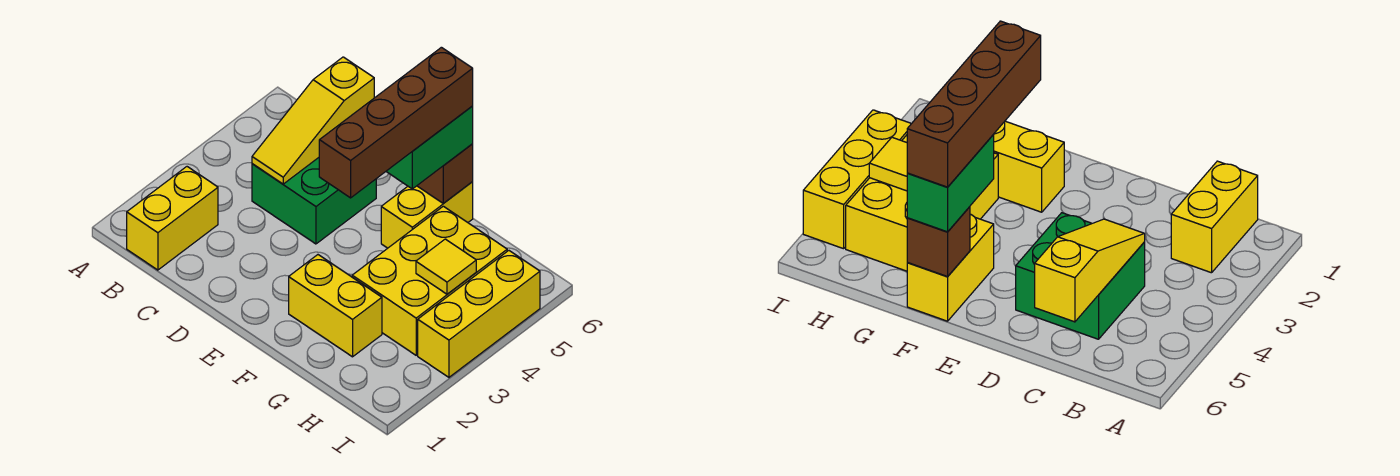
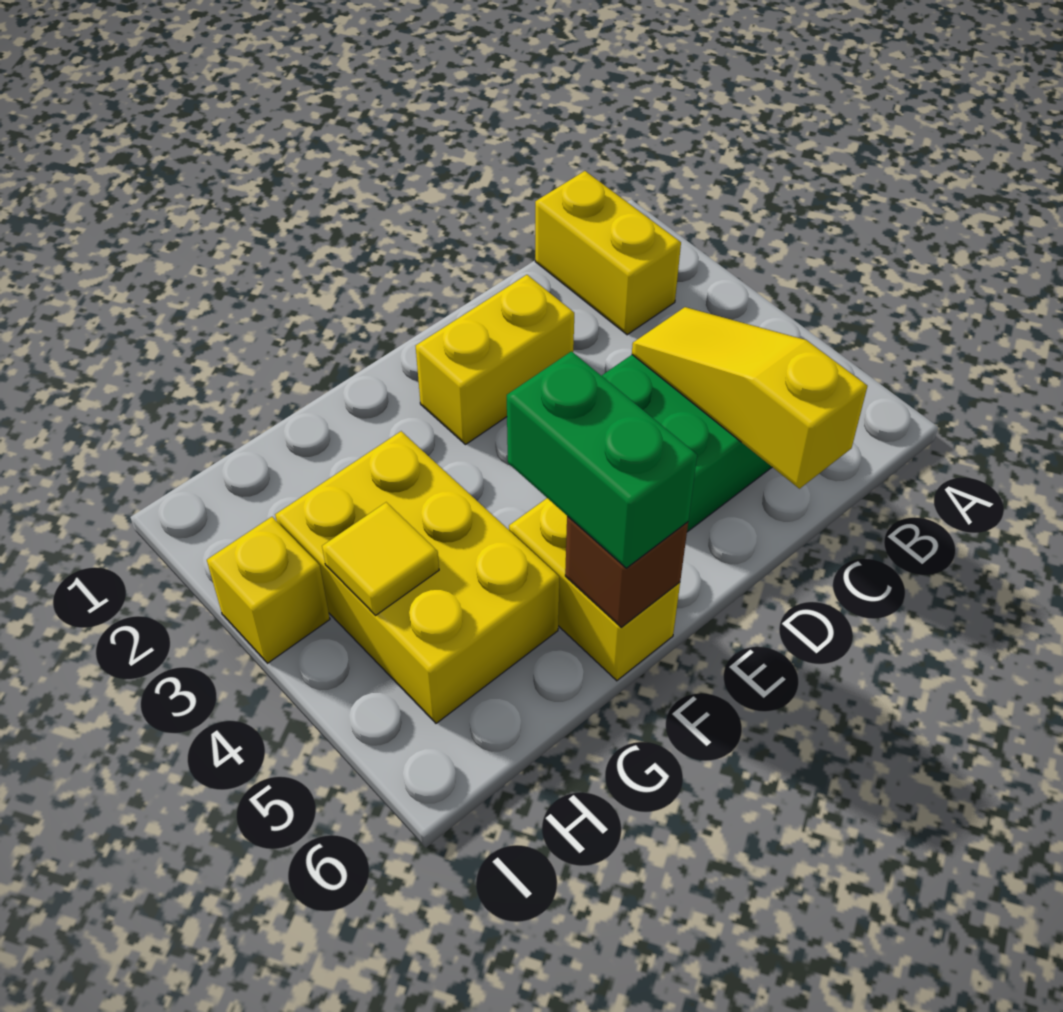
yellow 1x2 brick [289,255,382,357] -> yellow 1x2 brick moved to [416,275,574,444]
brown 1x4 brick [319,47,473,198] -> none
yellow 1x3 brick [418,251,540,377] -> yellow 1x1 brick [207,517,330,663]

